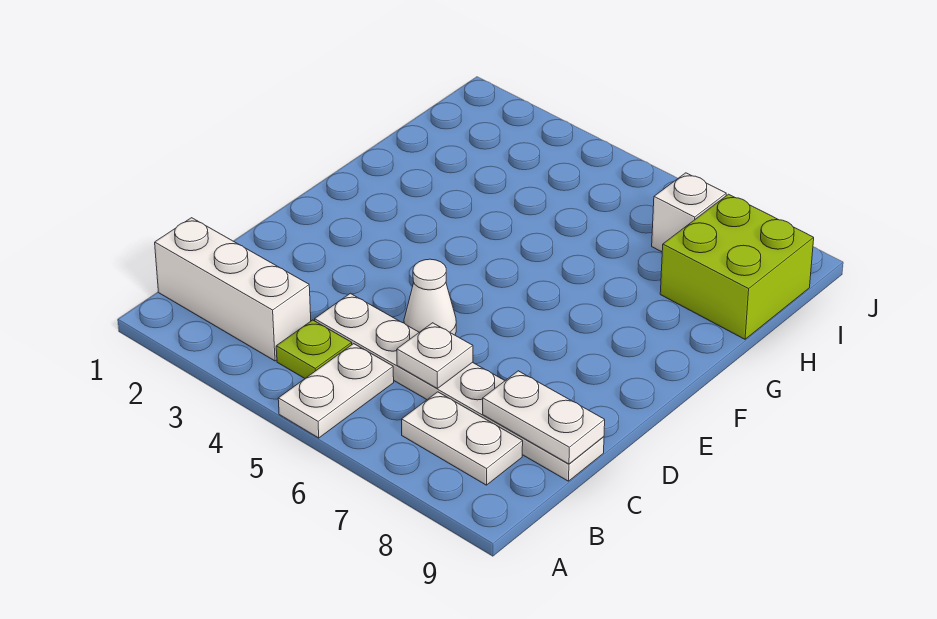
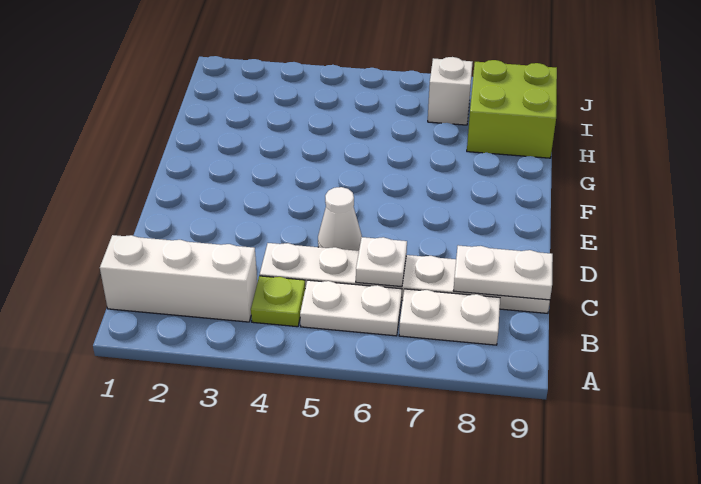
white 1x2 plate [278,344,394,438] -> white 1x2 plate turned to [300,280,402,336]

